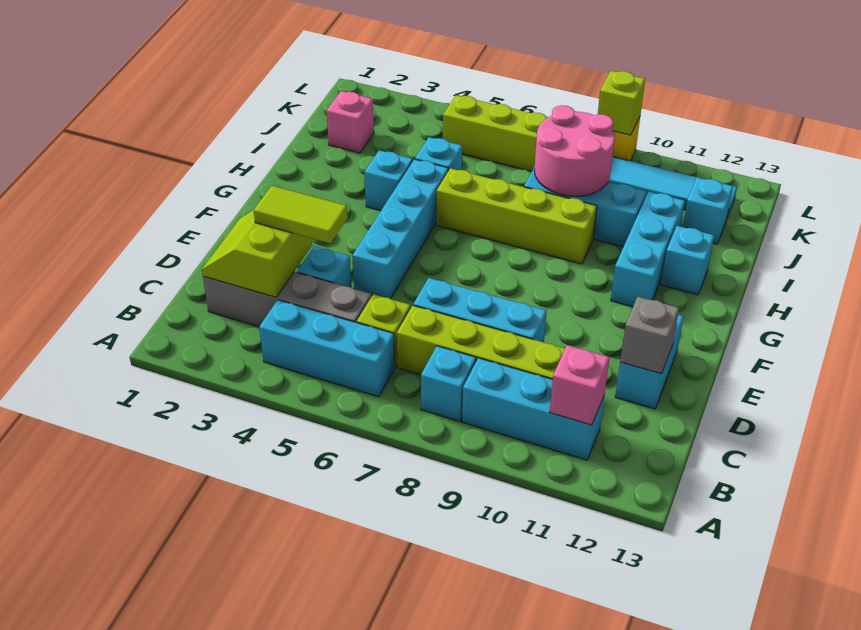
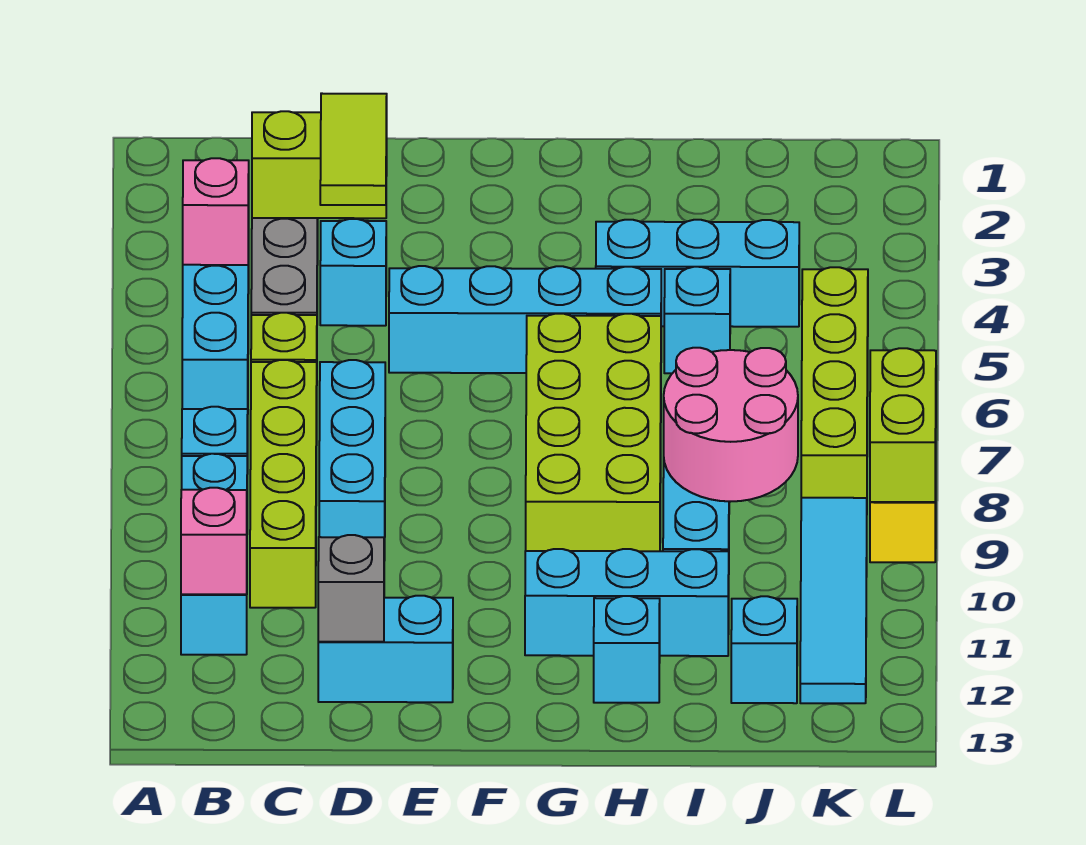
cyan 1x1 brick [364,150,413,211] -> cyan 1x3 brick [596,220,799,327]
lime 1x4 brick [436,168,597,264] -> lime 2x4 brick [526,314,661,551]
pink 1x1 brick [326,91,374,153] -> pink 1x1 brick moved to [183,158,249,265]
lime 1x1 brick [598,71,645,135] -> lime 1x2 brick [870,348,936,502]

